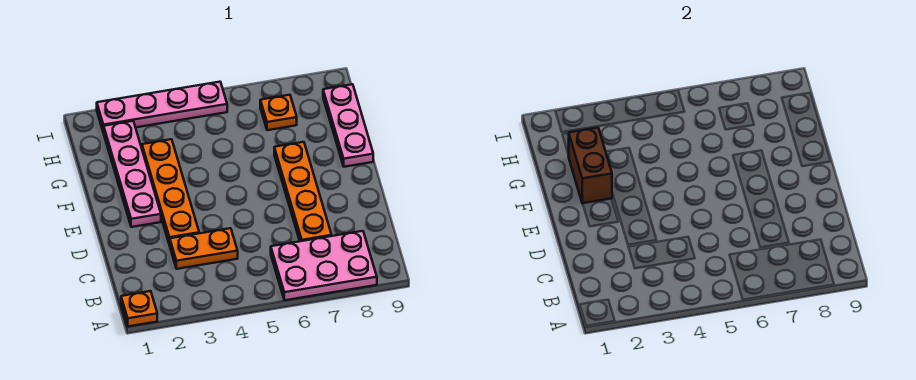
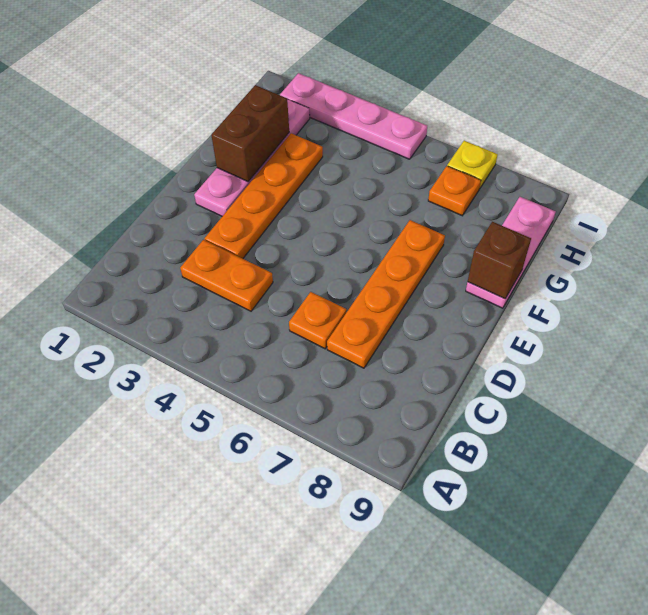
orange 1x1 plate [121,291,157,326] -> orange 1x1 plate moved to [289,292,346,349]
pink 2x3 plate [271,231,377,300] -> none
none -> brown 1x1 brick [468,222,531,299]
none -> yellow 1x1 plate [447,141,498,189]

